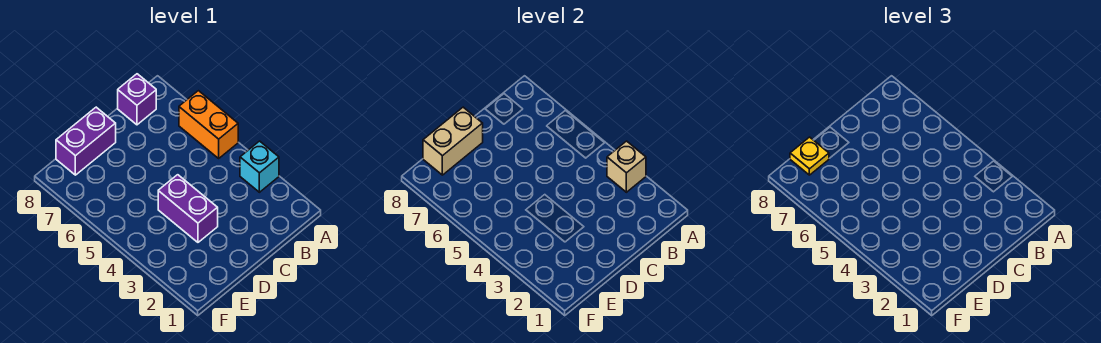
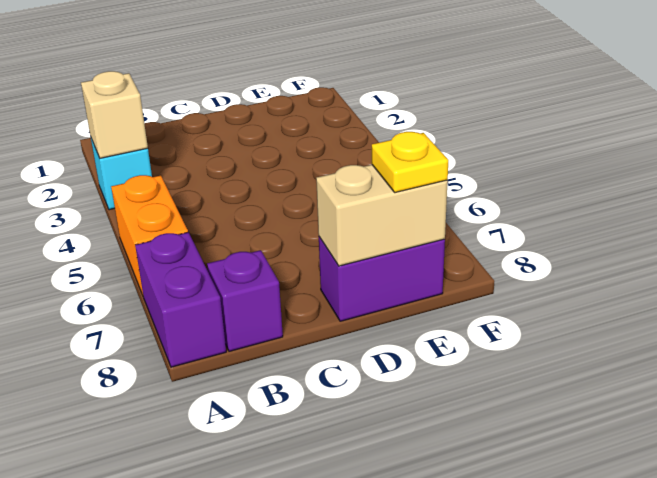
purple 1x2 brick [158,175,218,242] -> purple 1x2 brick moved to [135,232,226,367]

